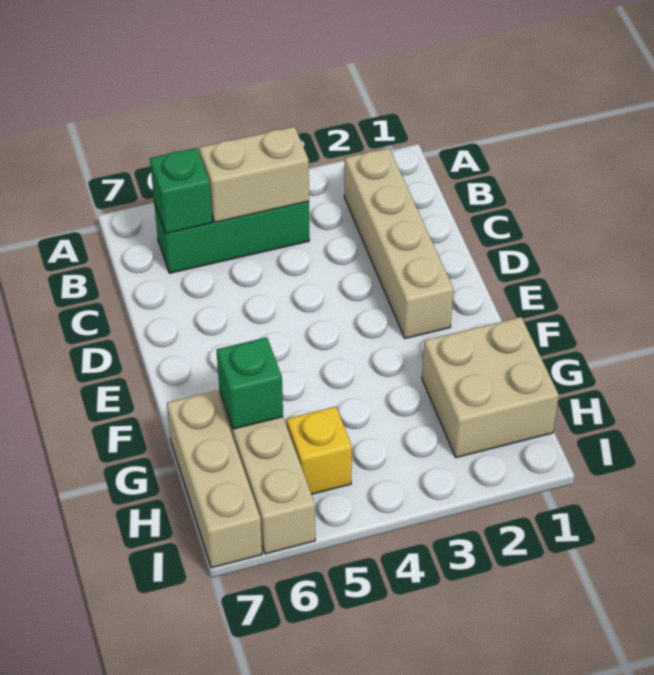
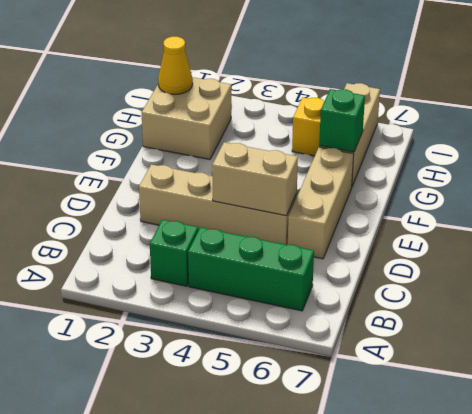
tan 1x4 brick [344,148,453,338] -> tan 1x4 brick turned to [139,164,297,245]
tan 1x2 brick [199,127,309,222] -> tan 1x2 brick moved to [212,142,298,216]
green 1x1 brick [150,148,212,233] -> green 1x1 brick moved to [150,220,198,286]
tan 1x3 brick [167,391,262,568] -> tan 1x3 brick moved to [288,147,354,259]
none -> yellow 1x1 cone [158,37,193,94]

